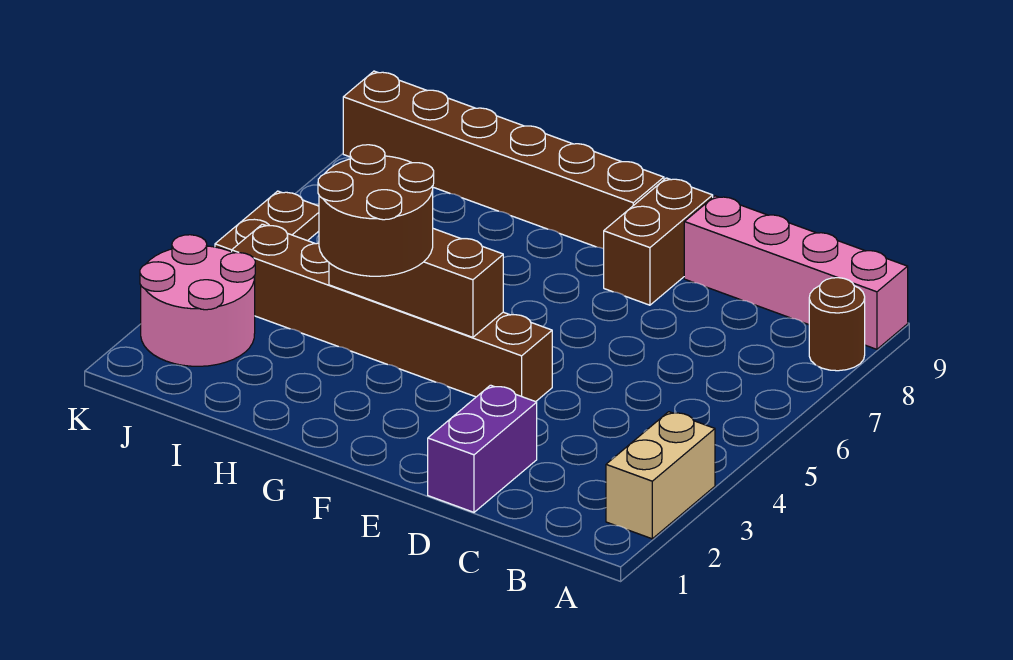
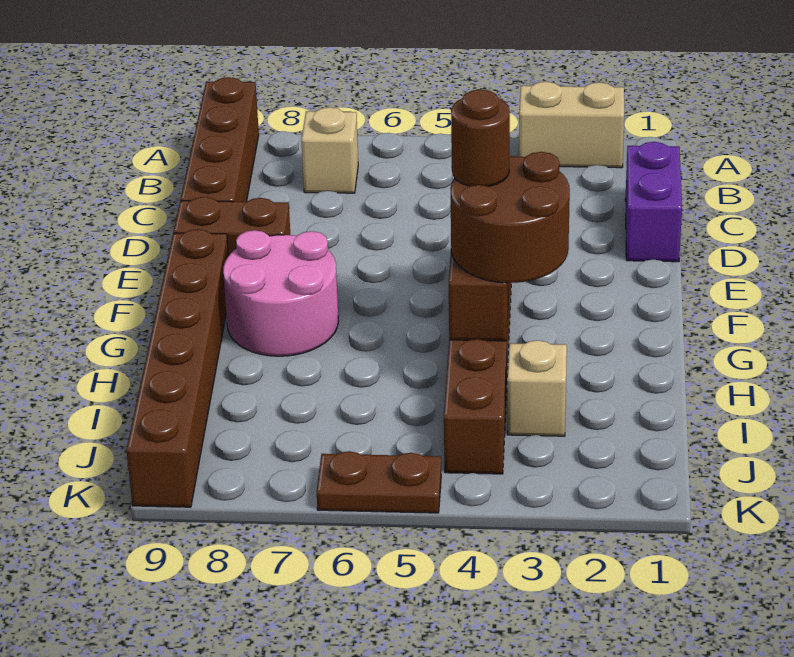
brown 1x1 round brick [809,278,865,371] -> brown 1x1 round brick moved to [451,89,510,187]
pink 1x4 brick [684,196,908,349] -> brown 1x4 brick [181,77,259,202]
none -> tan 1x1 brick [301,107,358,193]
purple 1x2 brick [428,385,537,512] -> purple 1x2 brick turned to [625,142,682,262]
none -> tan 1x1 brick [507,340,567,436]
pink 2x2 round brick [140,235,255,366] -> pink 2x2 round brick moved to [223,230,338,356]

